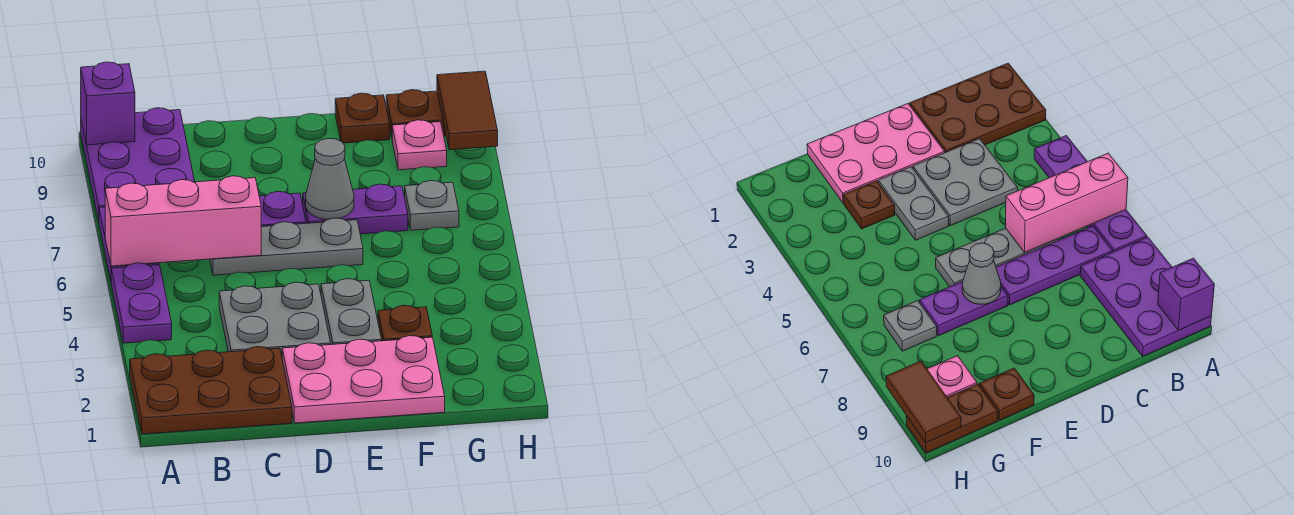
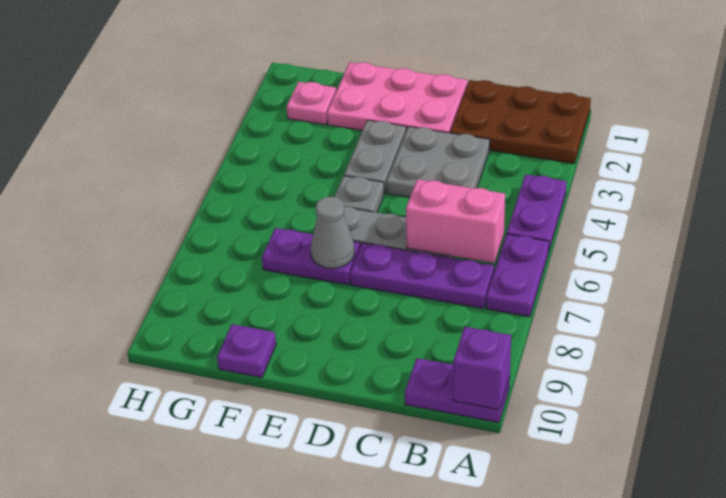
pink 1x3 brick [105,176,261,266] -> pink 1x2 brick [406,179,505,263]
purple 2x3 plate [81,108,195,220] -> purple 1x2 plate [405,358,510,423]
brown 1x1 plate [378,305,432,341] -> none
brown 1x1 plate [335,93,390,143] -> purple 1x1 plate [217,324,276,378]
grey 1x1 plate [405,181,459,230] -> grey 1x1 plate moved to [335,176,384,212]
pink 1x1 plate [392,120,447,170] -> pink 1x1 plate moved to [287,82,336,125]
brown 1x2 plate [386,90,446,137] -> none
brown 1x2 tile [437,71,498,150] -> none

